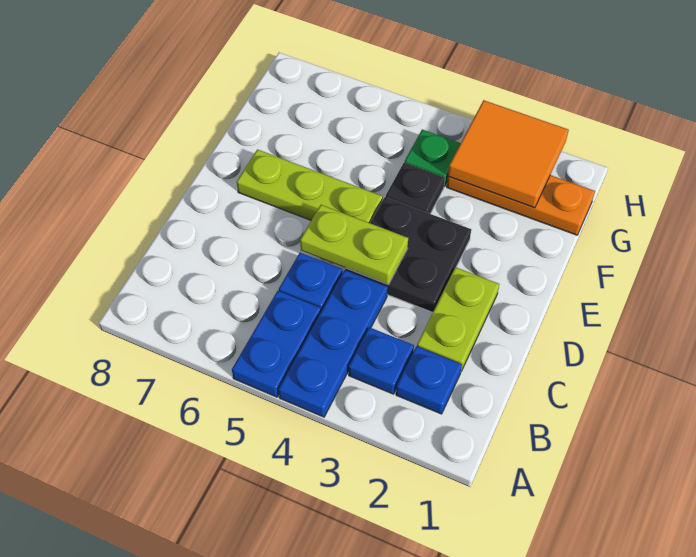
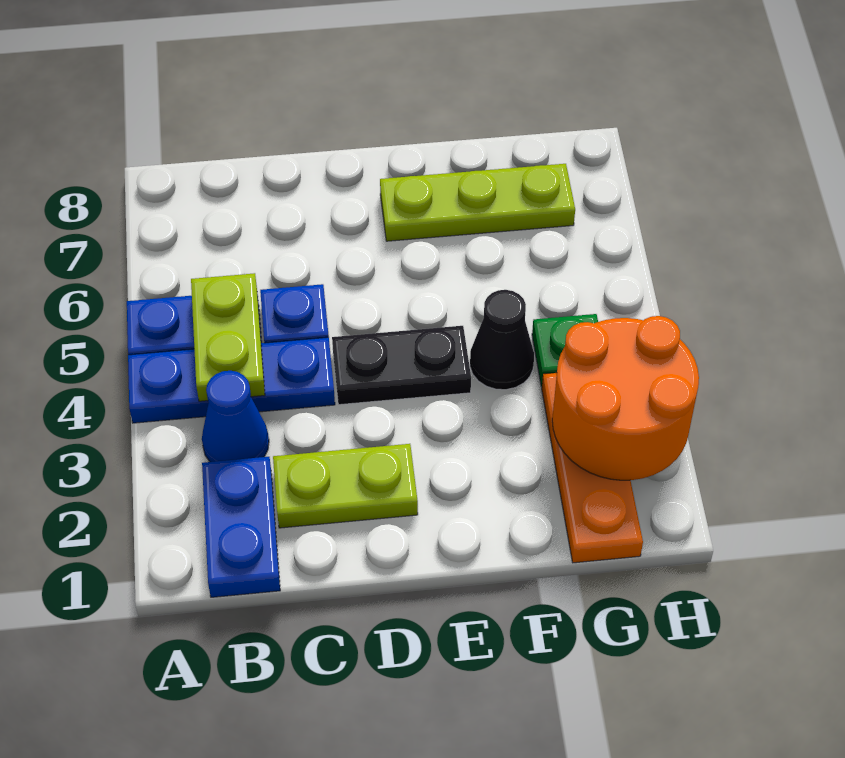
blue 1x1 plate [396,346,462,414] -> blue 1x2 plate [202,457,280,597]
blue 1x1 plate [349,327,414,394] -> blue 1x1 cone [202,371,269,462]
black 2x2 plate [345,197,471,312] -> black 1x2 plate [332,326,471,405]
lime 1x2 plate [300,205,408,284] -> lime 1x2 plate moved to [191,273,265,401]
lime 1x3 plate [237,150,383,223] -> lime 1x3 plate turned to [380,164,575,241]
black 1x1 plate [386,163,445,214] -> black 1x1 cone [470,290,534,390]
orange 2x2 tile [448,100,569,208] -> orange 2x2 round brick [552,316,699,480]

